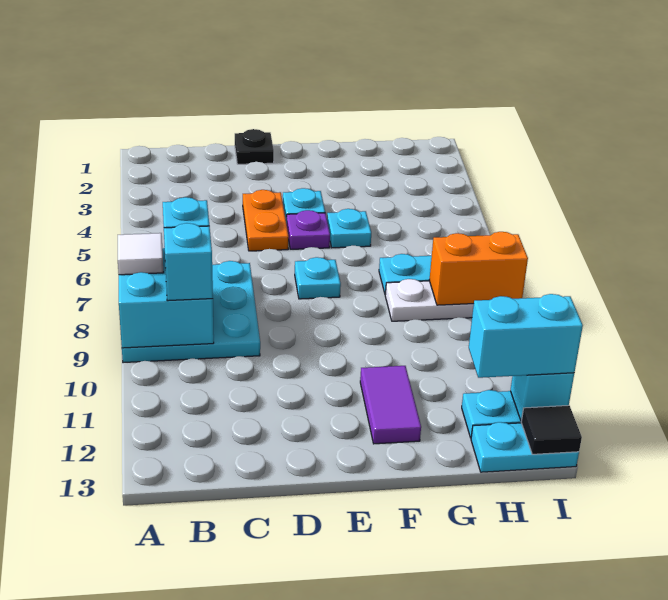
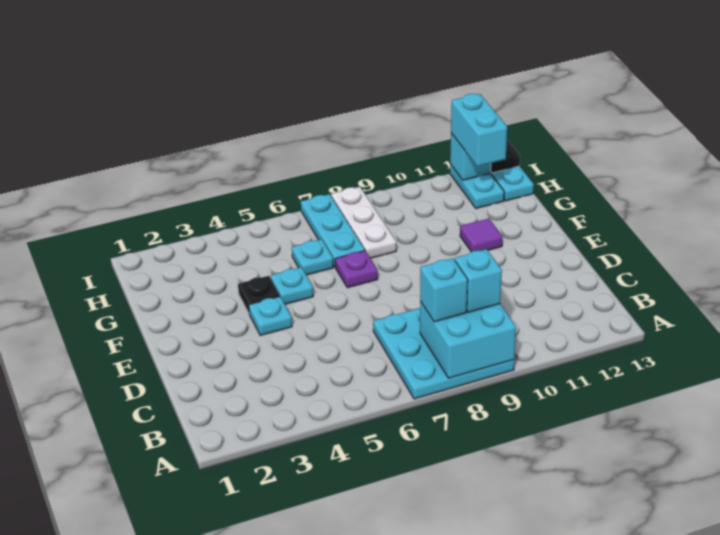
white 1x1 tile [118,233,163,275] -> none
black 1x1 plate [235,129,274,164] -> black 1x1 plate moved to [238,276,280,313]
orange 1x2 plate [243,190,289,251] -> none
purple 1x1 plate [287,210,330,249] -> purple 1x1 plate moved to [335,251,378,288]
cyan 1x1 plate [295,257,341,299] -> cyan 1x1 plate moved to [292,239,334,275]
purple 1x2 tile [360,366,421,444] -> purple 1x1 tile [460,218,503,252]
orange 1x2 brick [429,232,528,305] -> none

